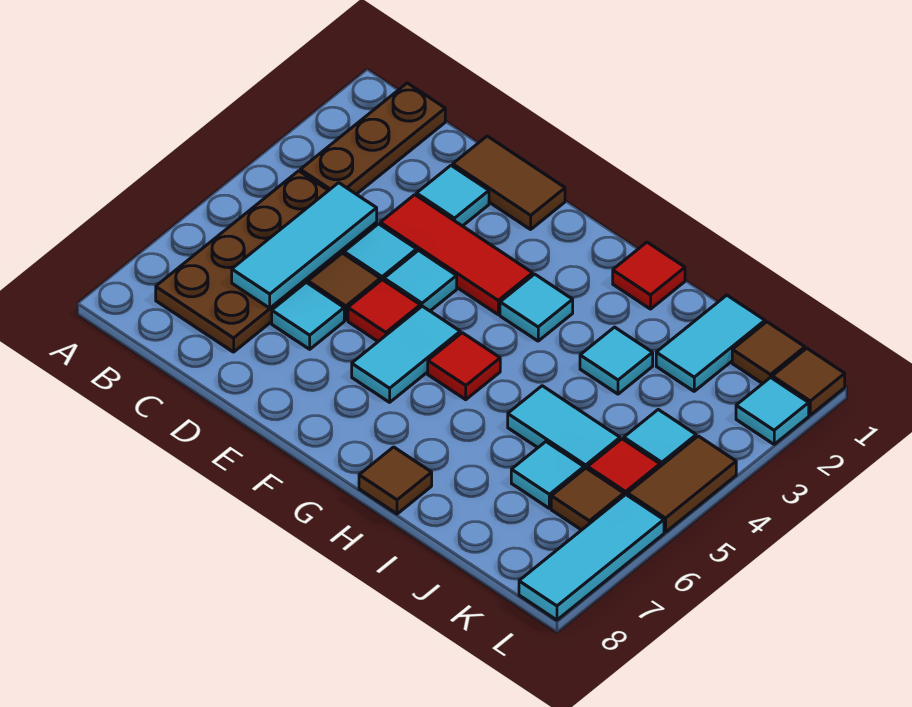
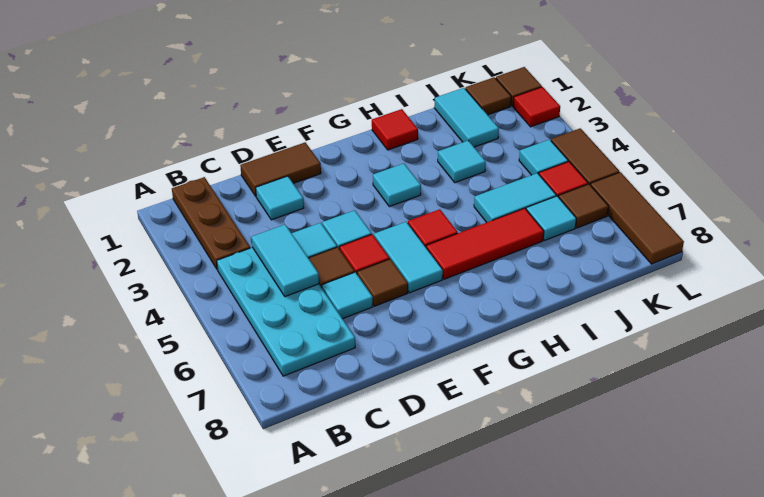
brown 2x4 plate [156,171,377,352] -> cyan 2x4 plate [217,247,355,376]
cyan 1x3 tile [232,183,377,308] -> cyan 1x2 tile [252,225,319,297]
red 1x3 tile [380,195,533,314] -> red 1x3 tile moved to [426,208,544,279]
brown 1x1 tile [359,447,432,514] -> brown 1x1 tile moved to [357,259,408,306]
cyan 1x1 tile [736,377,809,444] -> red 1x1 tile [513,87,560,127]
cyan 1x3 tile [519,495,664,620] -> brown 1x3 tile [591,172,684,264]

